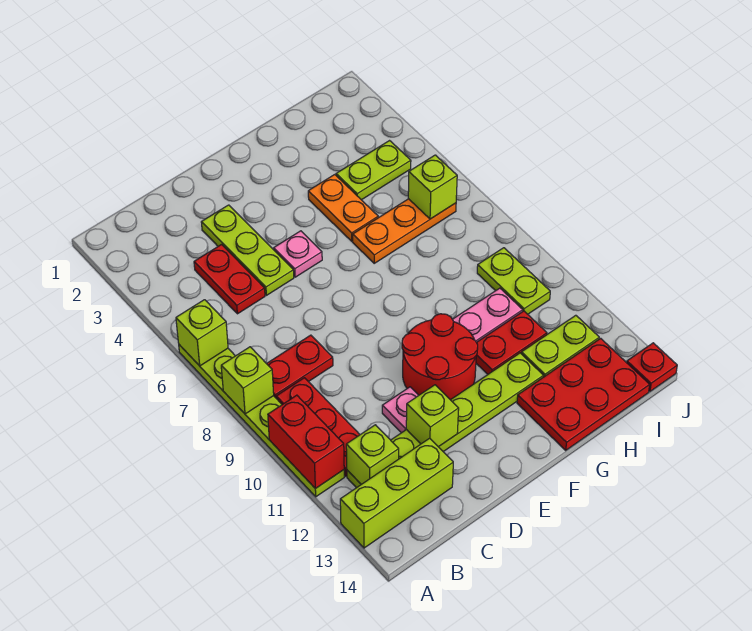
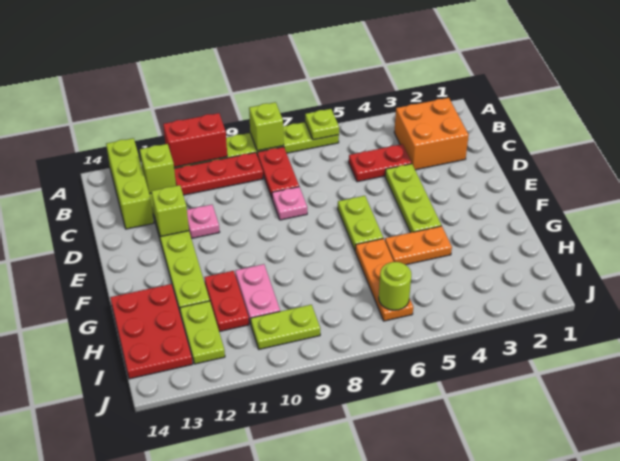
lime 1x1 brick [176,300,228,366] -> lime 1x1 plate [305,109,339,140]
none -> orange 2x2 brick [394,98,469,170]
lime 1x3 plate [201,205,294,295] -> lime 1x3 plate turned to [385,164,441,233]
pink 1x1 plate [274,231,322,277] -> pink 1x1 plate moved to [272,187,307,220]
red 2x2 round brick [402,314,478,400] -> none
lime 1x2 plate [336,141,411,200] -> lime 1x2 plate moved to [338,196,383,250]
lime 1x1 brick [408,155,457,219] -> lime 1x1 round brick [379,262,411,310]
red 1x1 plate [627,343,677,391] -> none

